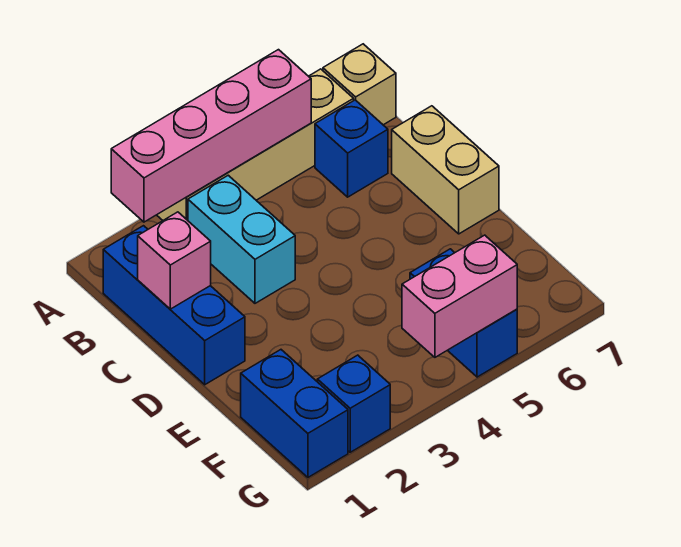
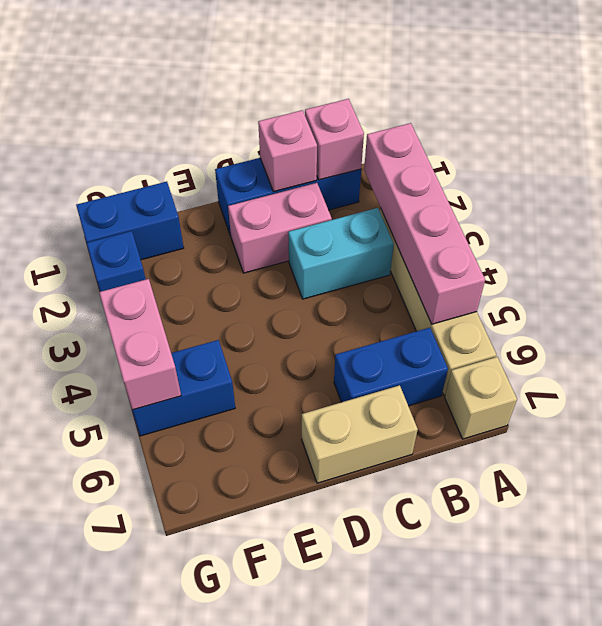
none -> pink 1x1 brick [305,99,364,180]
blue 1x1 brick [315,100,388,197] -> blue 1x2 brick [334,328,448,406]
none -> pink 1x2 brick [228,183,332,273]

